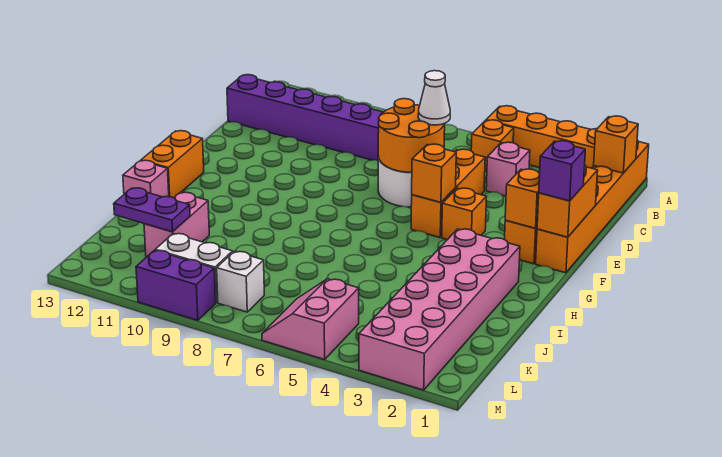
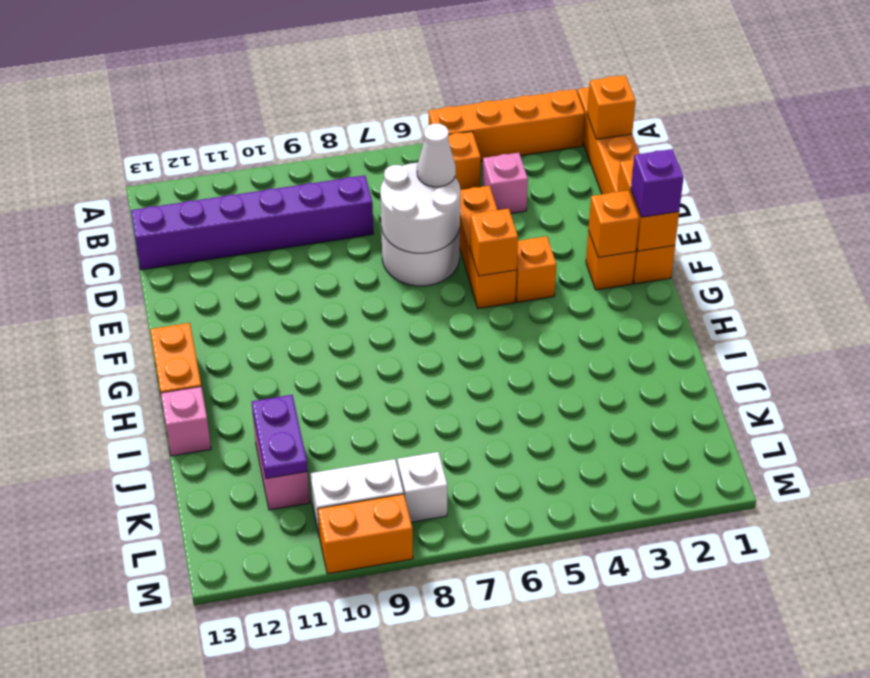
orange 2x2 round brick [378,99,445,172] -> white 2x2 round brick [380,163,460,253]
pink 2x6 brick [359,229,520,390] -> none
purple 1x2 plate [114,188,190,232] -> purple 1x2 plate turned to [252,395,308,478]
pink 2x2 slope [262,279,359,360] -> none
purple 1x2 brick [136,250,216,320] -> orange 1x2 brick [318,494,413,574]

